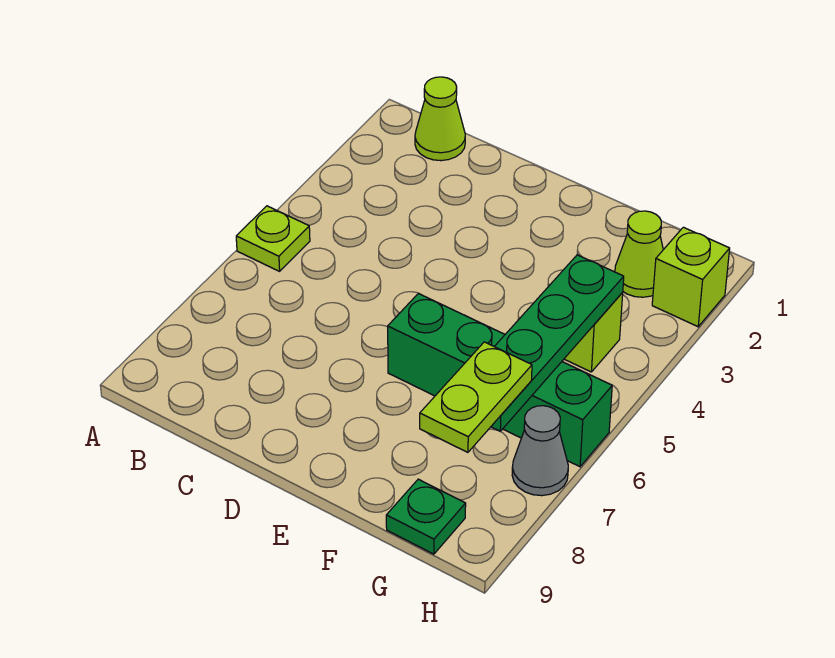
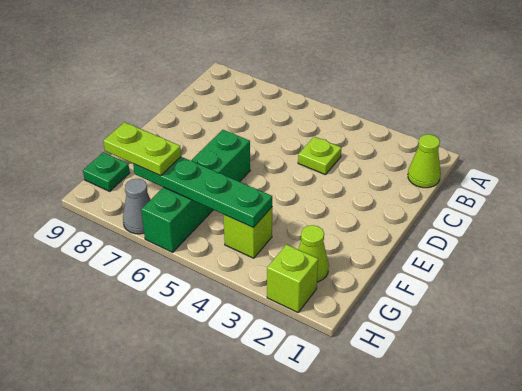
lime 1x1 plate [236,206,310,271] -> lime 1x1 plate moved to [298,137,341,175]

